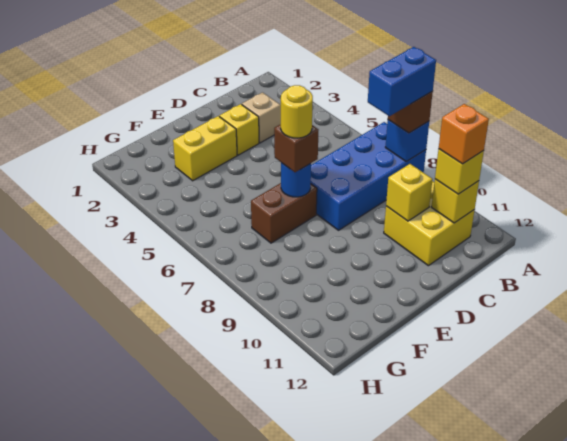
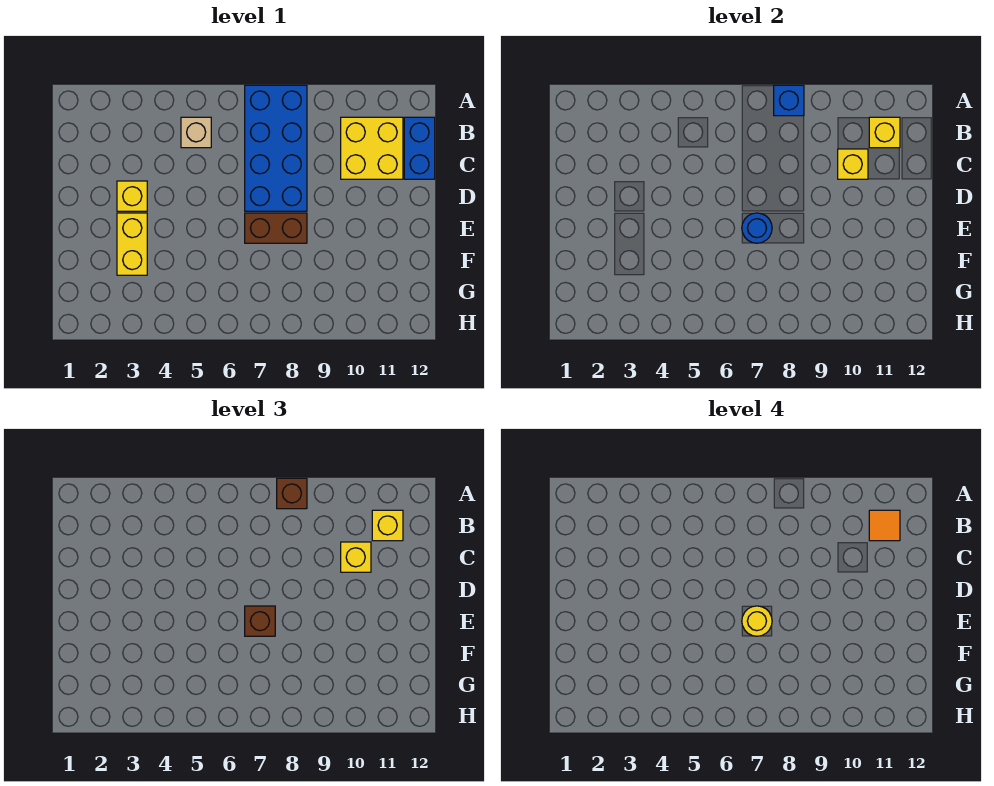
blue 1x2 brick [368,47,436,116] -> blue 1x2 brick moved to [404,117,435,179]
orange 1x1 brick [439,104,489,164] -> orange 1x1 tile [869,510,900,541]
tan 1x1 brick [242,92,281,143] -> tan 1x1 brick moved to [181,117,211,148]
none -> yellow 1x1 brick [341,542,371,572]
brown 1x2 brick [251,183,317,243] -> brown 1x2 brick turned to [245,213,307,243]

